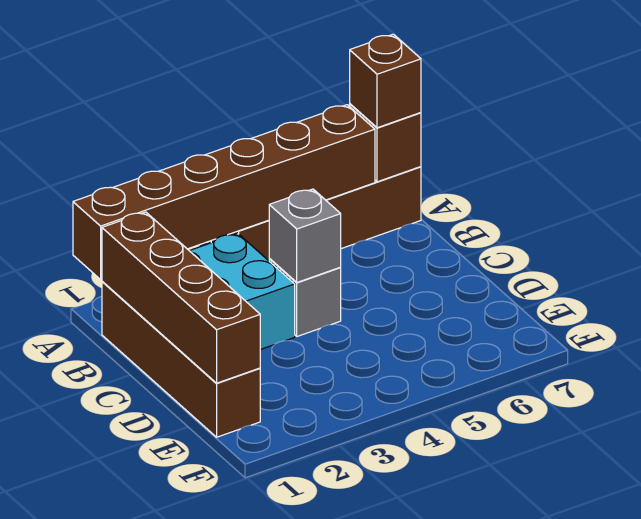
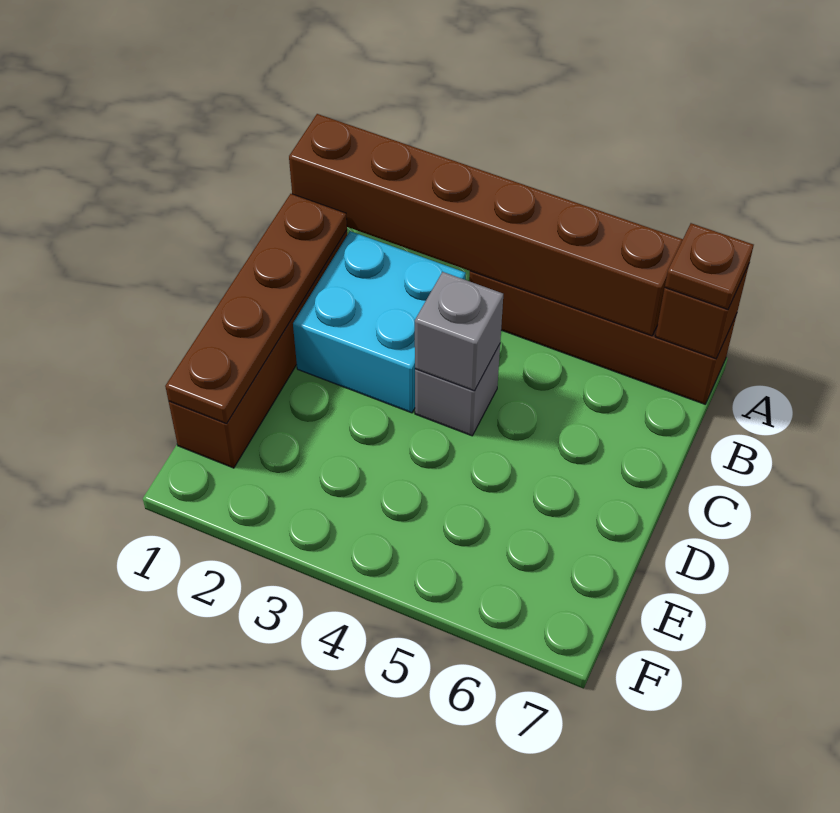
brown 1x1 brick [350,34,421,128] -> brown 1x1 plate [665,223,754,310]
brown 1x4 brick [102,212,260,383] -> brown 1x4 plate [165,194,347,424]

